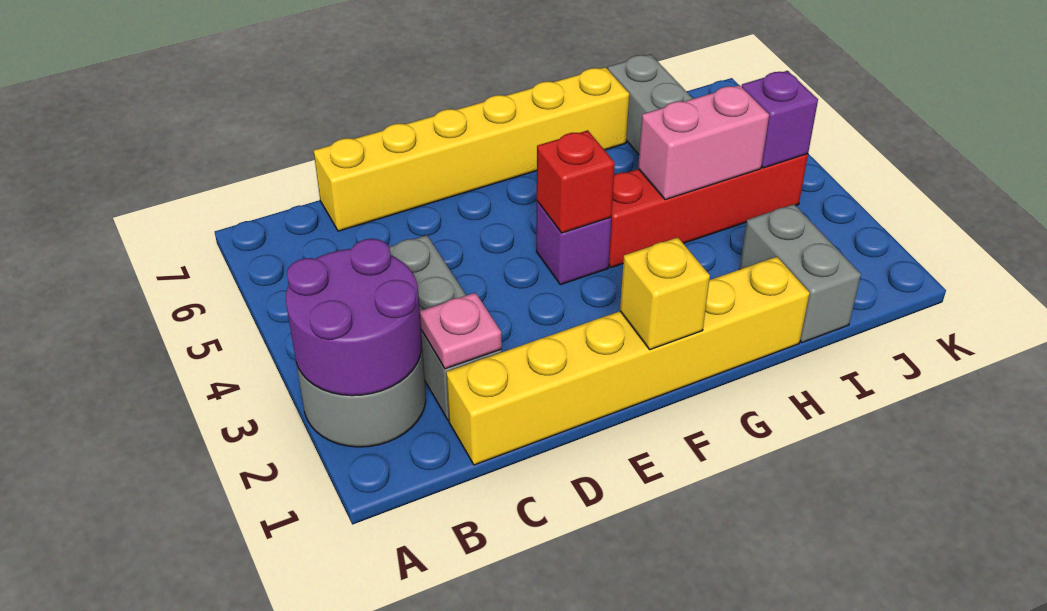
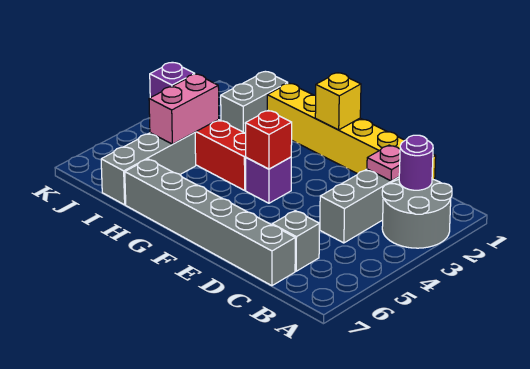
purple 2x2 round brick [286,239,422,396] -> purple 1x1 round brick [399,135,433,190]
none -> grey 1x1 brick [272,211,320,271]
yellow 1x6 brick [314,67,629,231] -> grey 1x6 brick [125,159,295,286]
pink 1x2 brick [638,85,769,200] -> pink 1x2 brick turned to [149,74,219,144]

